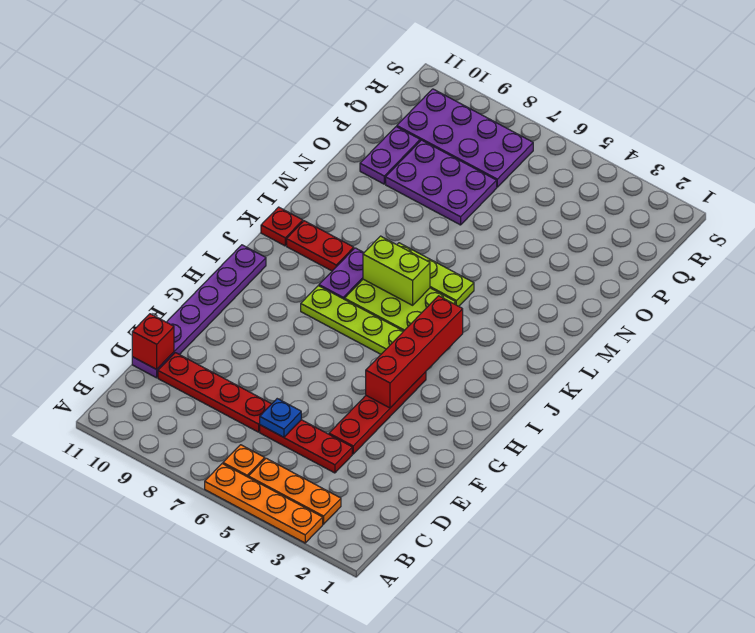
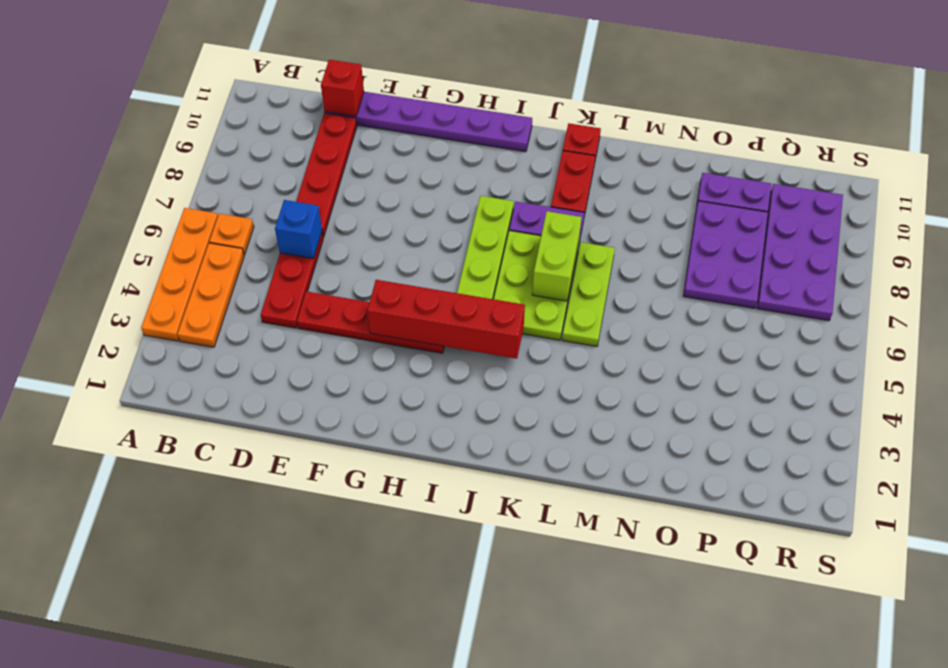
blue 1x1 plate [260,399,301,437] -> blue 1x1 brick [275,200,322,259]

